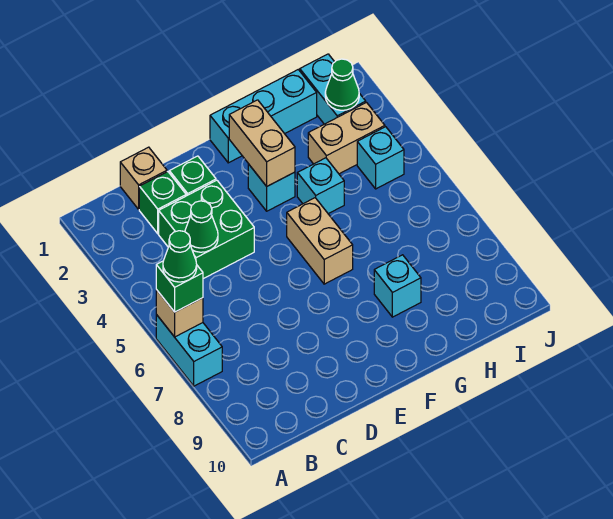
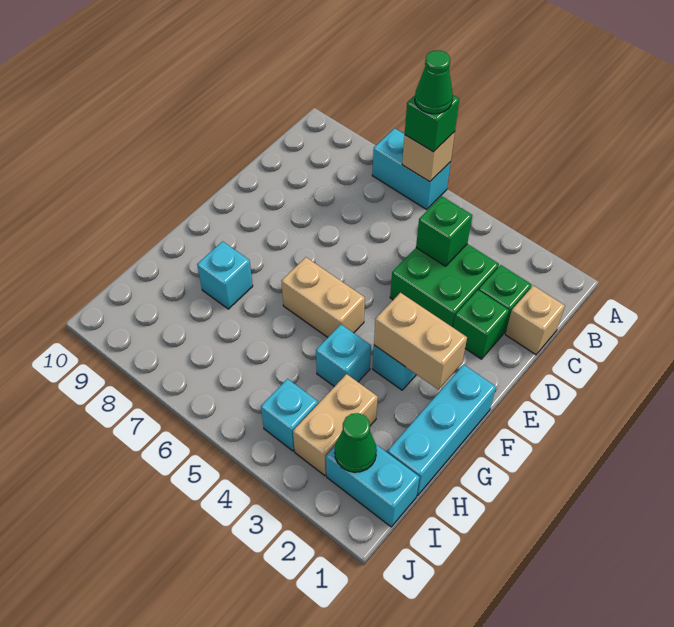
green 1x1 cone [185,201,218,252] -> green 1x1 brick [416,196,472,266]

